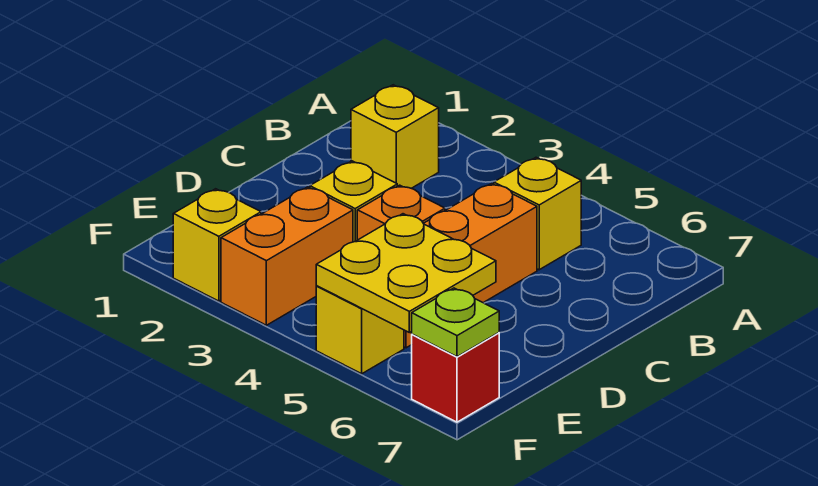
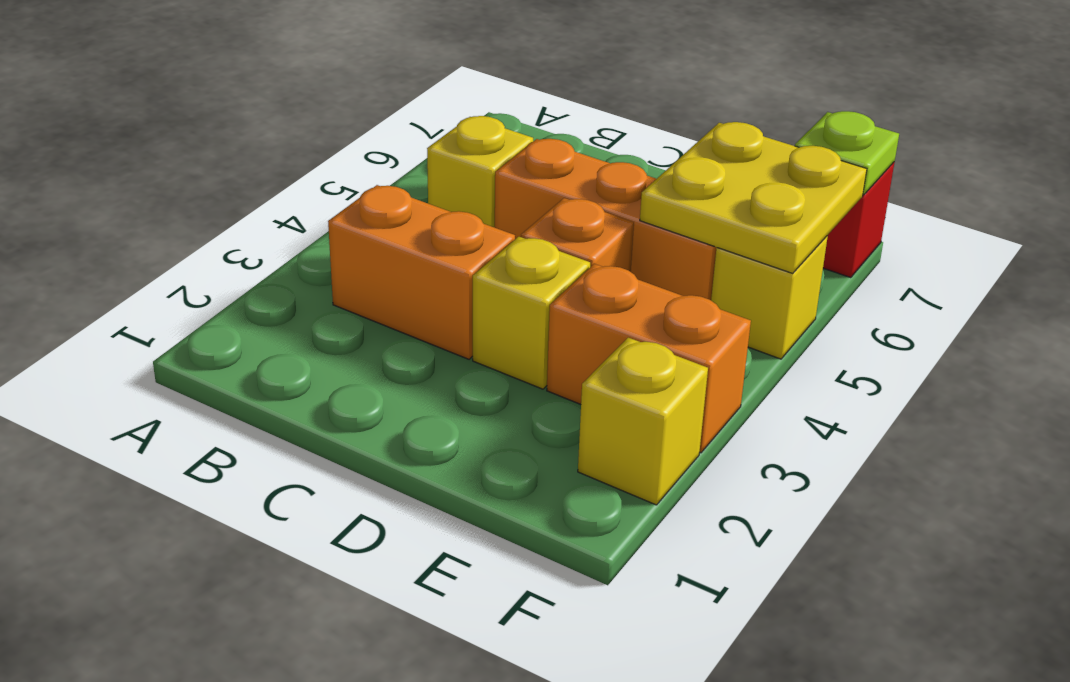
yellow 1x1 brick [351,85,439,188] -> none
none -> orange 1x2 brick [328,185,515,359]

